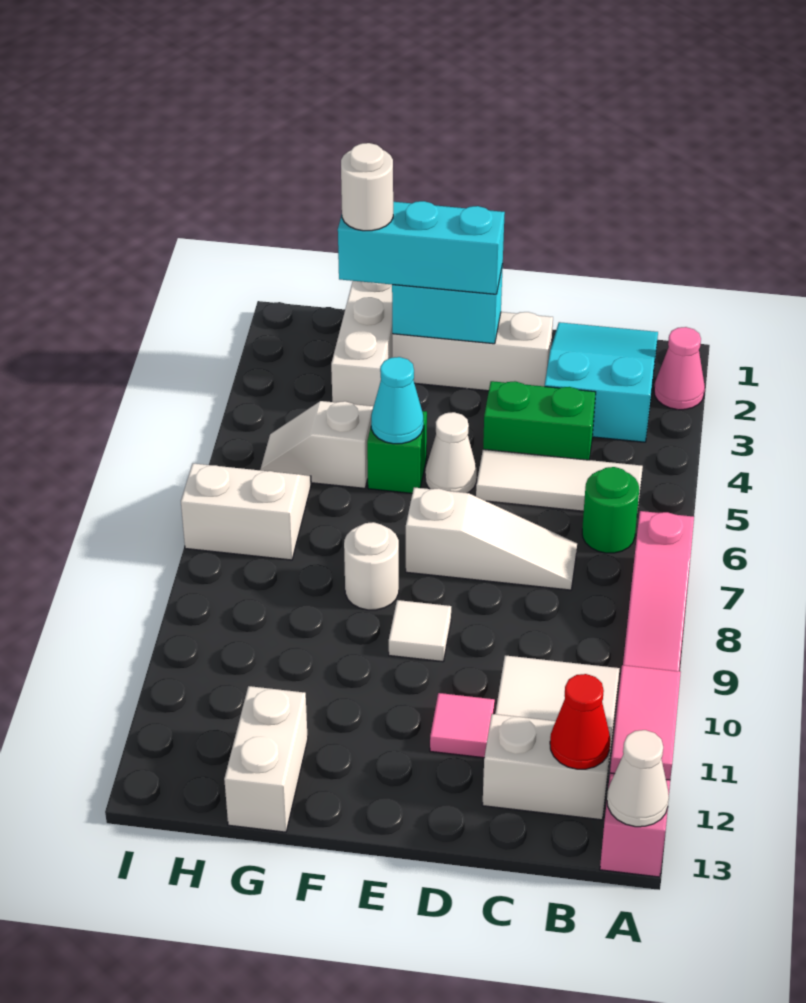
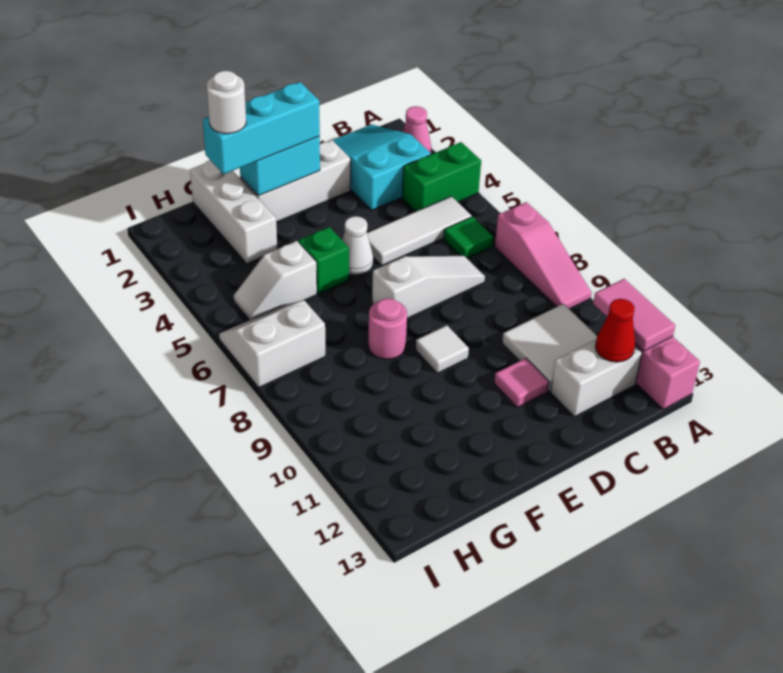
white 1x1 cone [607,730,669,827] -> none
green 1x1 round brick [582,467,639,553] -> green 1x1 tile [444,217,493,258]
green 1x2 brick [483,381,596,460] -> green 1x2 brick moved to [402,142,481,212]
cyan 1x1 cone [371,357,423,444] -> none
white 1x1 round brick [344,522,399,610] -> pink 1x1 round brick [368,298,407,359]
white 1x2 brick [224,686,308,832] -> none

